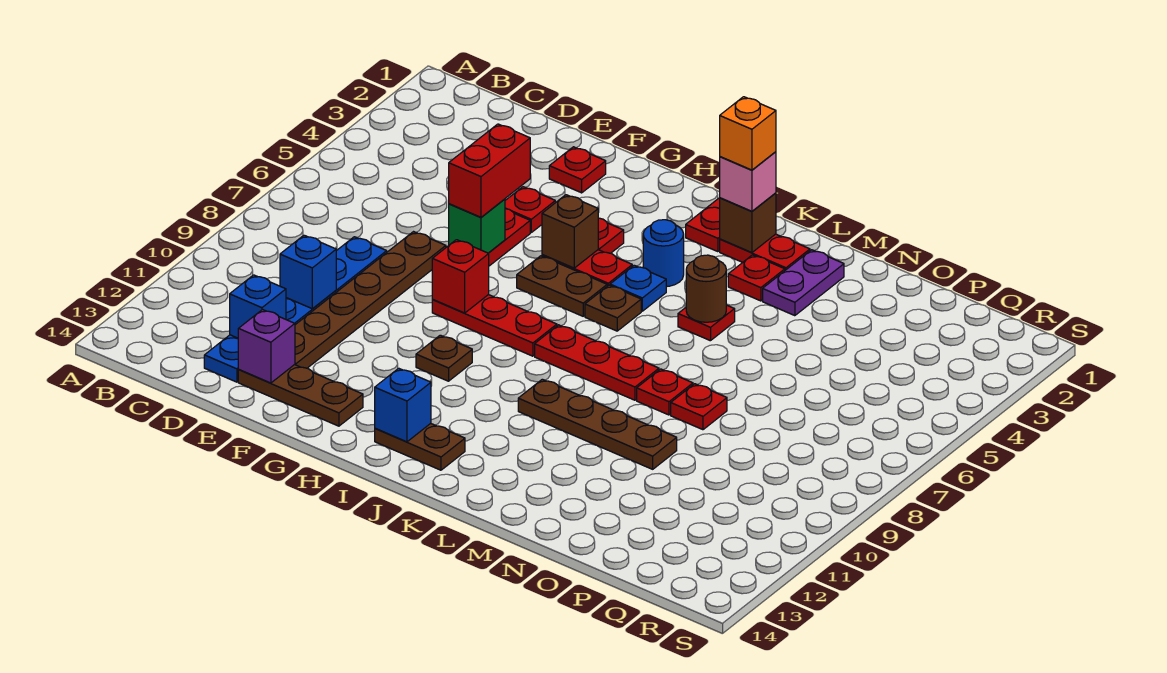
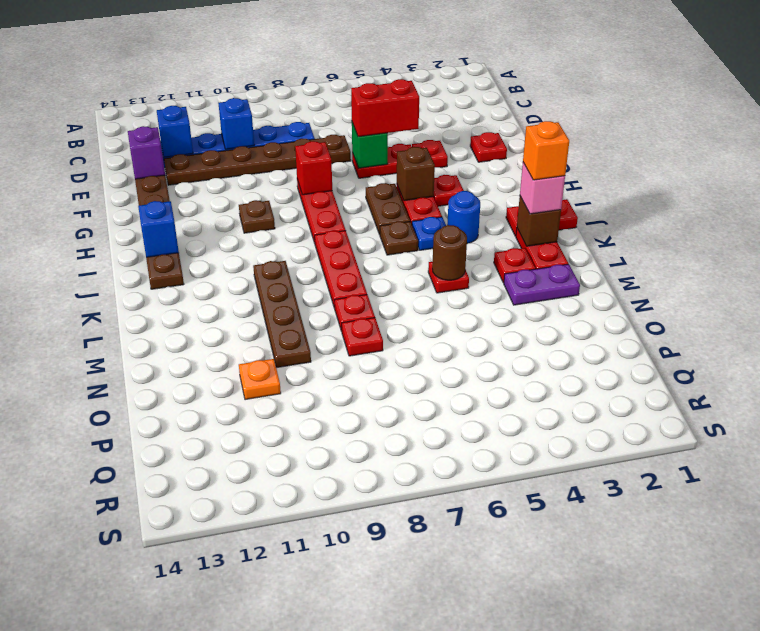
none -> orange 1x1 plate [239,359,281,400]

